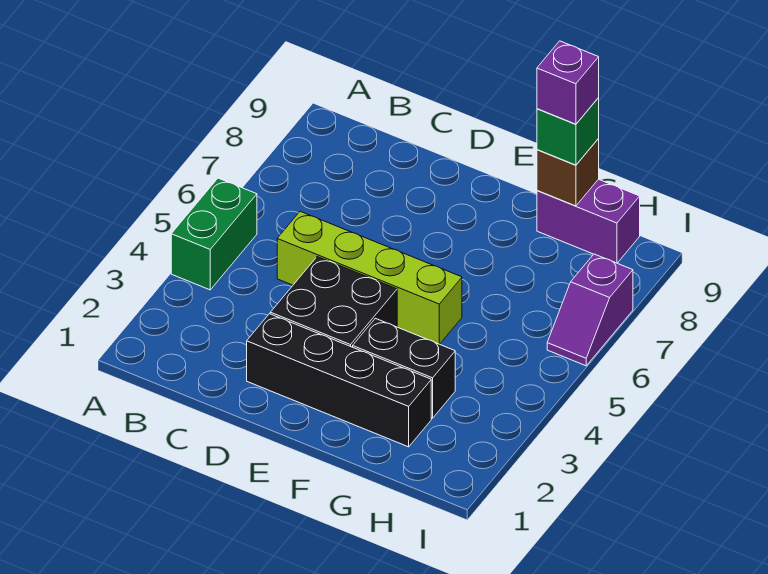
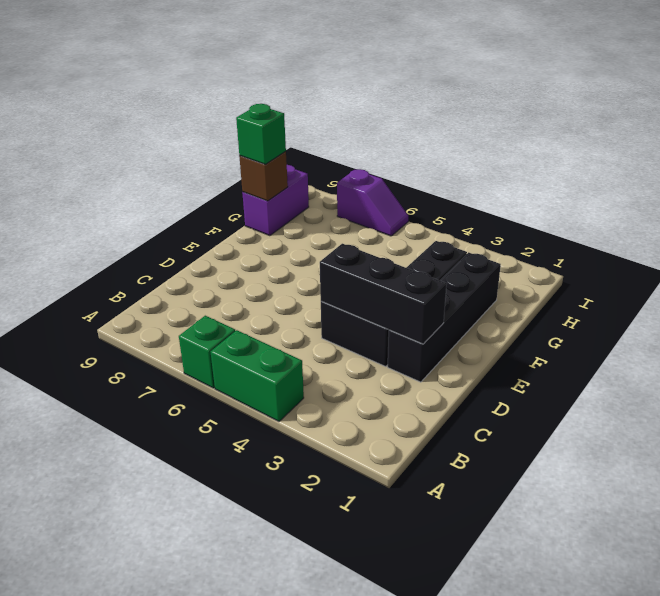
none -> green 1x1 brick [179,316,235,388]
lime 1x4 brick [277,211,462,344] -> none
none -> black 1x3 brick [320,244,447,344]
purple 1x1 brick [537,41,599,124] -> none

